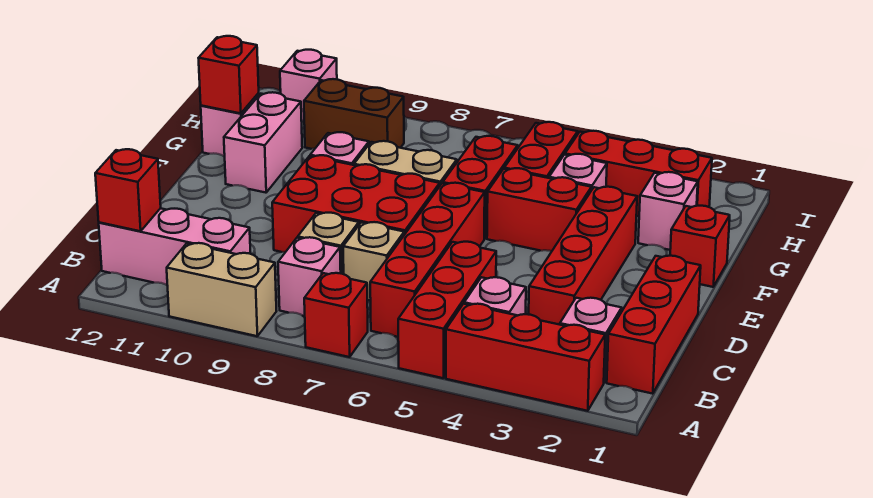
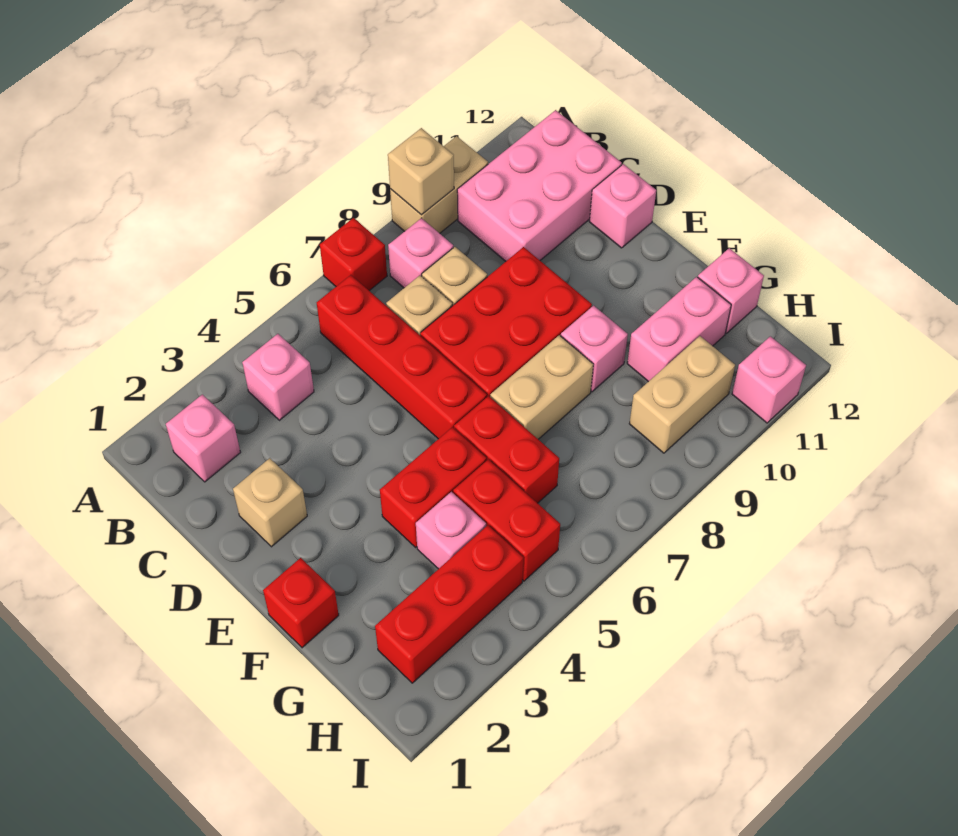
red 1x3 brick [446,304,605,411] -> none
red 1x3 brick [398,242,496,378] -> none
none -> tan 1x1 brick [388,128,454,215]
red 1x3 brick [607,256,701,394] -> none
pink 1x3 brick [99,208,251,285] -> pink 2x3 brick [457,110,622,261]
red 1x1 brick [95,149,161,231] -> none
red 1x4 brick [529,187,637,325] -> none
none -> tan 1x1 brick [233,458,307,547]
pink 1x2 brick [224,92,302,193] -> pink 1x2 brick turned to [627,277,731,382]
pink 1x1 brick [638,172,698,250] -> pink 1x1 brick moved to [589,164,656,248]
red 1x1 brick [199,36,259,113] -> none
brown 1x2 brick [304,79,404,149] -> tan 1x2 brick [629,336,735,453]

